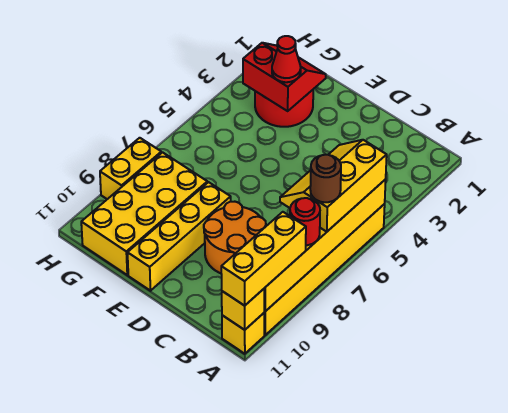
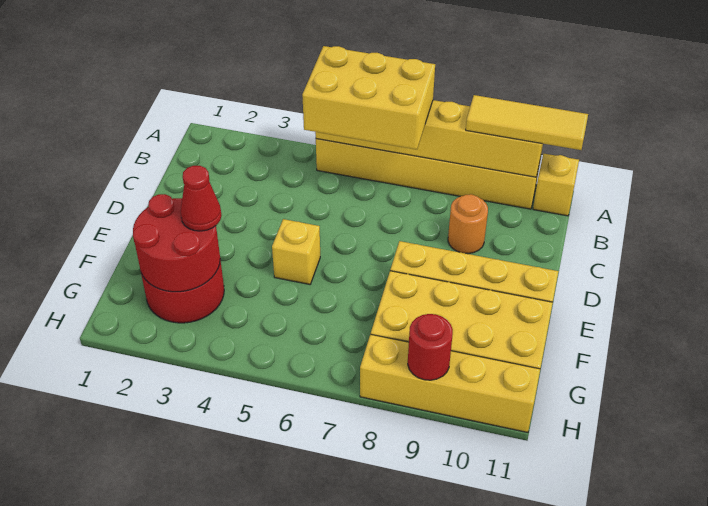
yellow 2x3 slope [280,140,387,232] -> yellow 2x3 brick [302,46,435,149]
brown 1x1 round brick [310,155,341,202] -> none
red 1x1 round brick [290,198,320,245] -> red 1x1 round brick moved to [408,314,453,380]
yellow 1x3 brick [221,212,306,306] -> yellow 1x3 tile [466,95,588,150]
yellow 1x1 brick [222,289,265,330] -> yellow 1x1 brick moved to [272,219,320,284]
orange 2x2 round brick [204,202,266,273] -> orange 1x1 round brick [448,194,488,254]
red 2x2 slope [243,43,326,111] -> red 2x2 round brick [133,194,220,292]
yellow 1x2 brick [100,138,161,199] -> yellow 1x4 brick [360,334,540,432]

